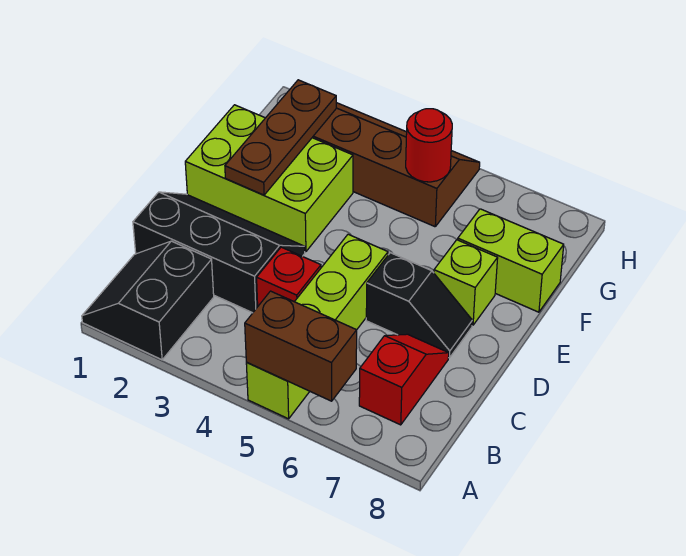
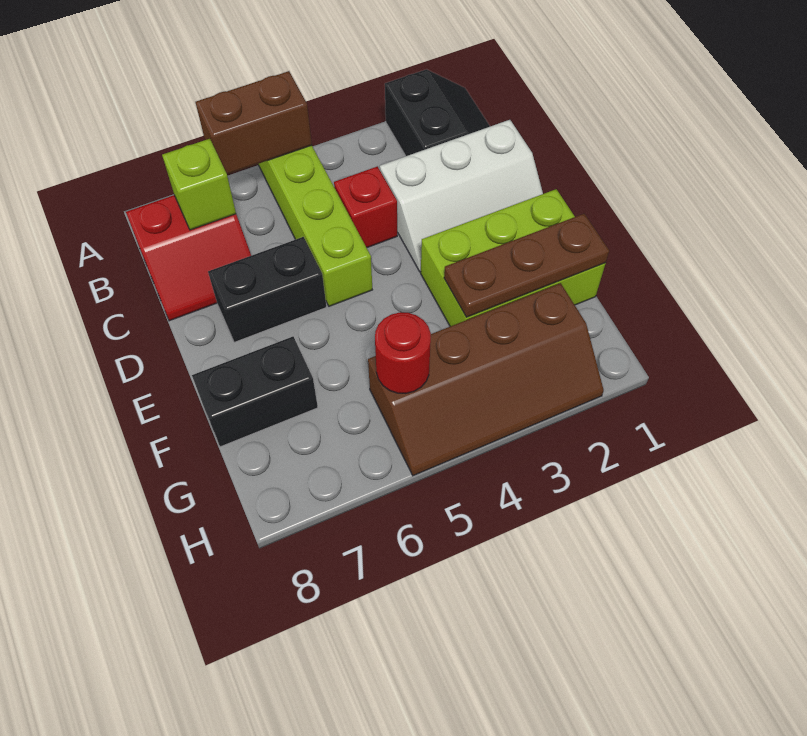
red 1x2 slope [359,334,449,425] -> red 2x2 slope [126,195,251,321]
black 2x3 slope [133,192,305,313] -> white 2x3 slope [380,120,543,272]
black 1x2 slope [366,253,472,358] -> black 1x2 brick [208,237,326,342]
brown 1x3 plate [225,80,336,195] -> brown 1x3 plate turned to [444,214,609,317]
lime 1x1 brick [434,240,498,325] -> lime 1x1 brick moved to [162,139,236,230]
lime 1x2 brick [458,209,564,312] -> black 1x2 brick [192,337,318,447]

